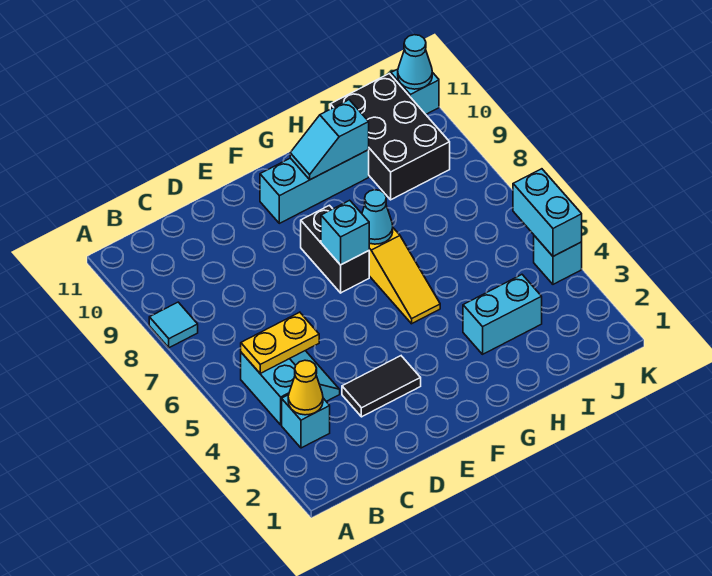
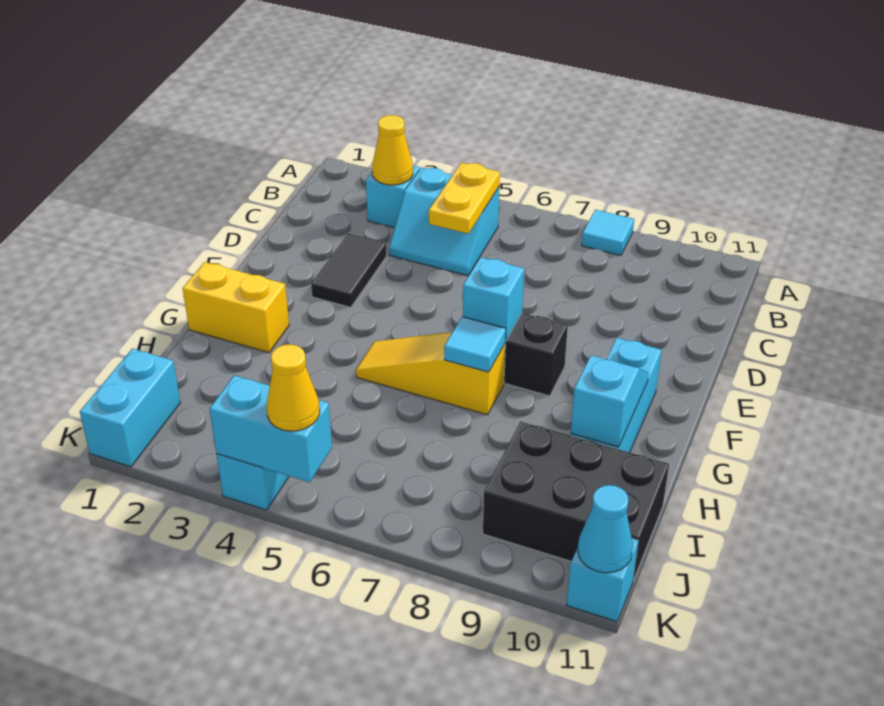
none -> yellow 1x2 brick [183,262,289,353]
cyan 1x1 cone [362,190,393,244] -> cyan 1x1 tile [444,317,506,372]
cyan 1x2 brick [463,275,542,354] -> cyan 1x2 brick moved to [80,349,180,467]
none -> yellow 1x1 cone [267,344,320,431]

